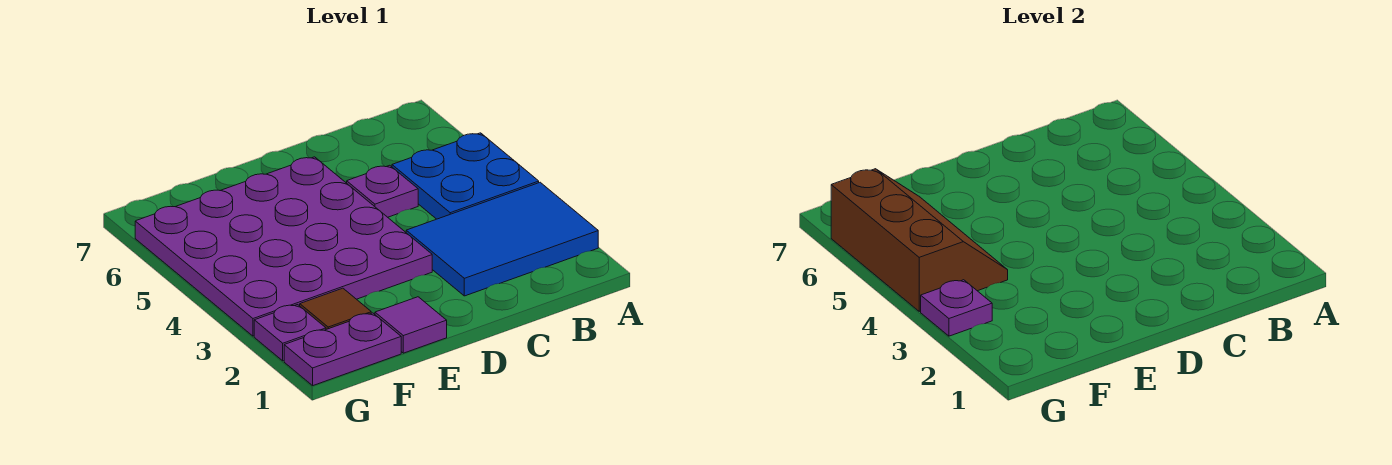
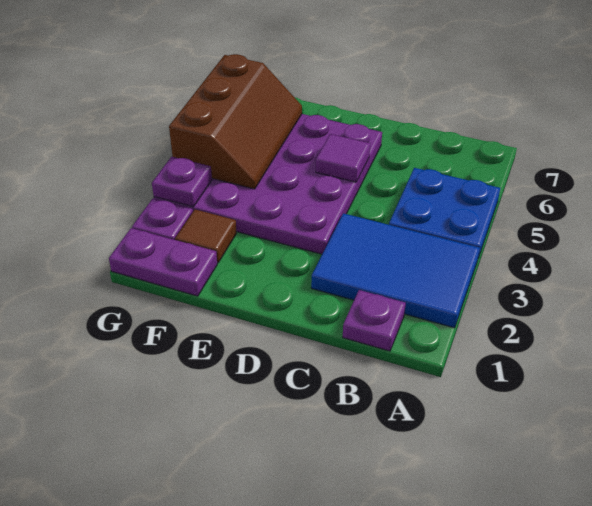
purple 1x1 plate [347,165,418,217] -> purple 1x1 plate moved to [343,290,406,351]
purple 1x1 tile [375,297,447,353] -> purple 1x1 tile moved to [316,134,370,182]

